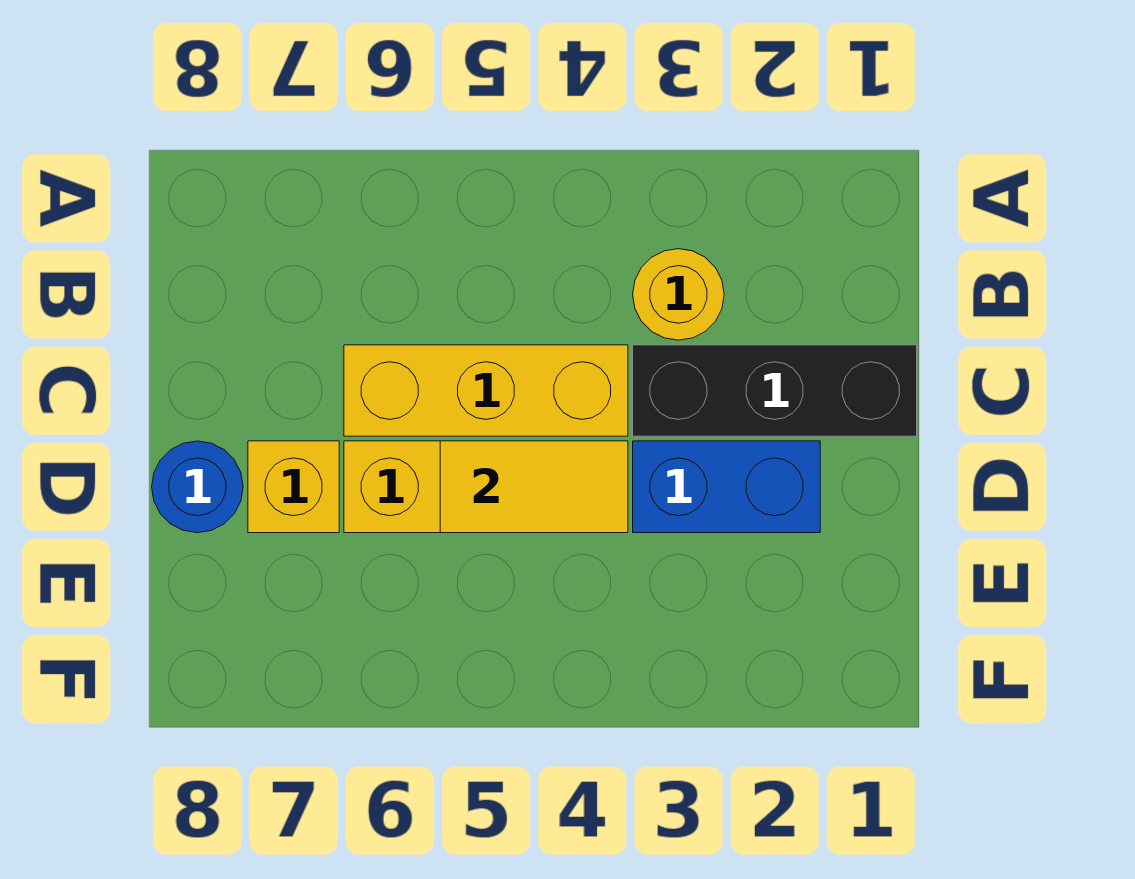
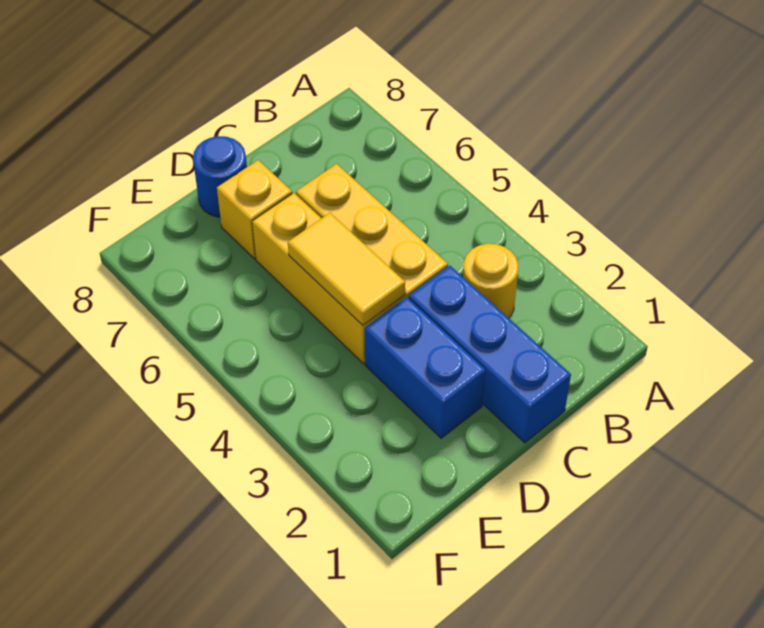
black 1x3 brick [633,345,917,436] -> blue 1x3 brick [409,266,571,443]

